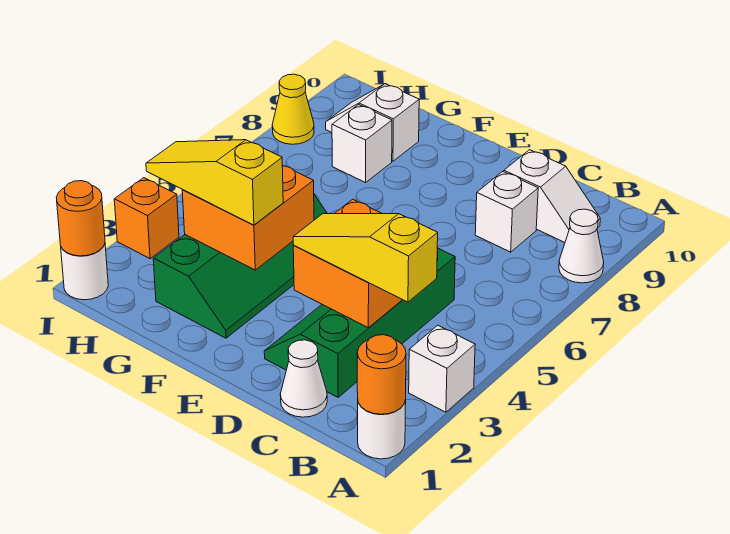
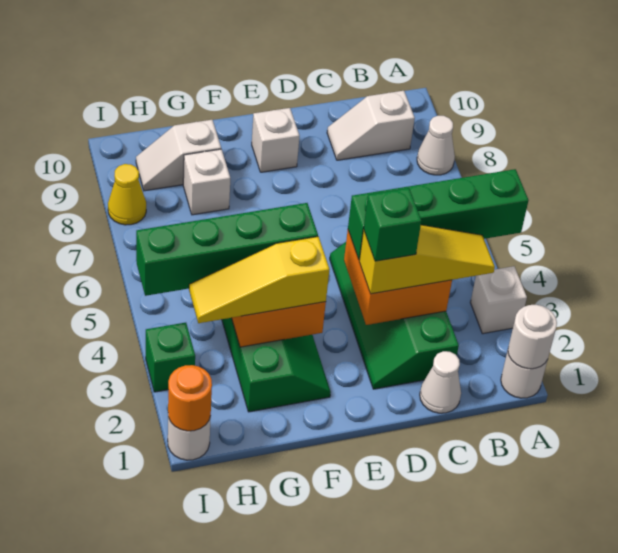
orange 1x1 round brick [357,335,406,414] -> white 1x1 round brick [508,305,557,369]
none -> green 1x4 brick [348,169,529,260]
yellow 1x3 slope [293,214,438,302] -> yellow 1x3 slope turned to [359,225,495,294]
white 1x2 slope [504,150,600,242] -> white 1x2 slope turned to [327,91,415,160]
white 1x1 brick [475,172,538,252] -> white 1x1 brick moved to [252,108,299,172]
none -> green 1x1 brick [364,188,421,261]
none -> green 1x4 brick [136,203,318,296]
orange 1x1 brick [114,178,179,259] -> green 1x1 brick [146,323,195,392]

